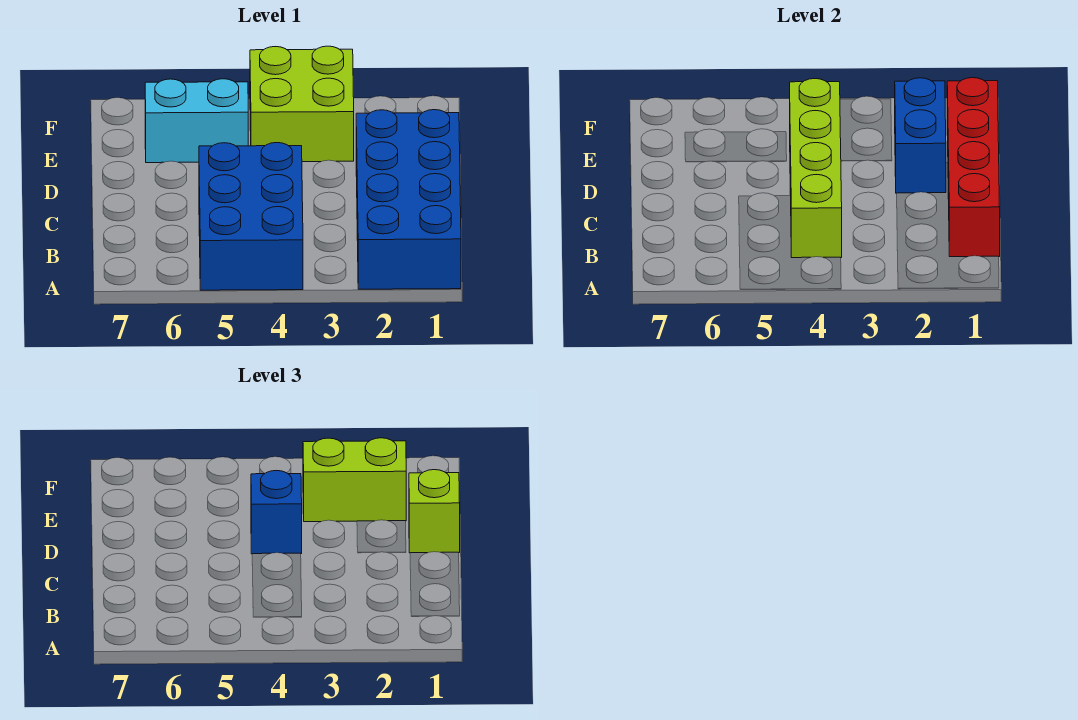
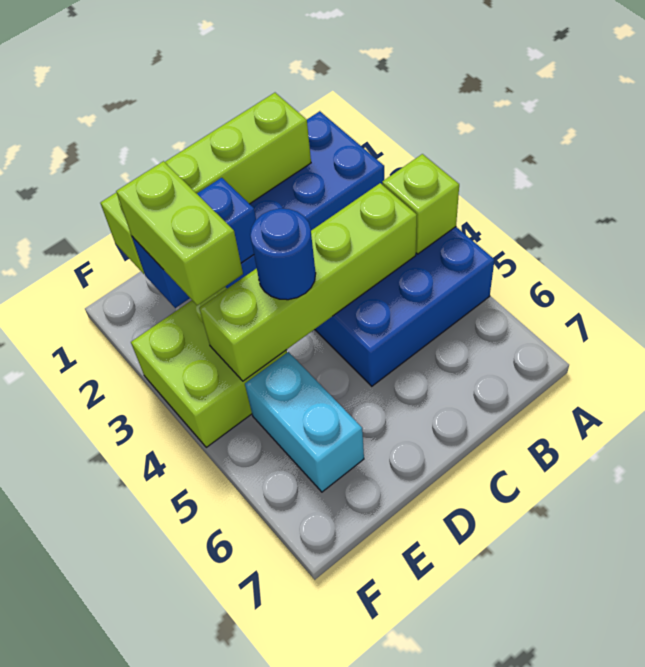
red 1x4 brick [947,78,1000,257] -> lime 1x4 brick [100,93,311,274]
lime 1x1 brick [409,470,460,553] -> lime 1x1 brick moved to [382,154,459,254]
blue 1x1 brick [251,471,302,554] -> blue 1x1 round brick [250,209,316,300]

